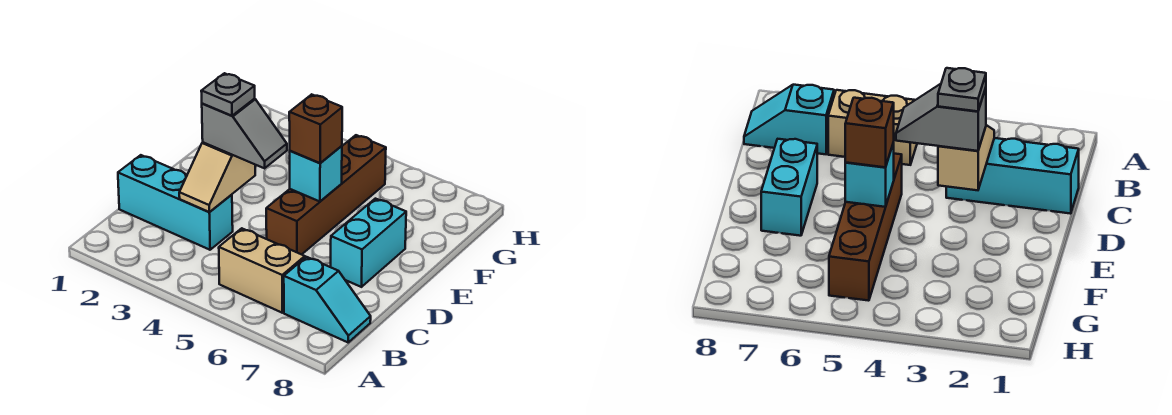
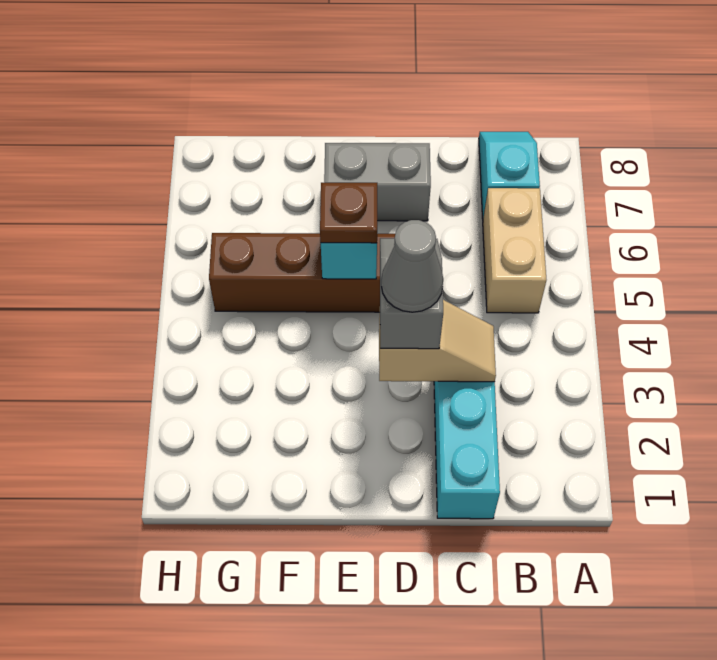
grey 1x1 plate [201,73,255,116] -> grey 1x1 cone [381,220,443,312]
cyan 1x2 brick [331,199,406,287] -> grey 1x2 brick [324,143,431,221]
brown 1x1 brick [289,94,342,163] -> brown 1x1 plate [320,183,377,243]

